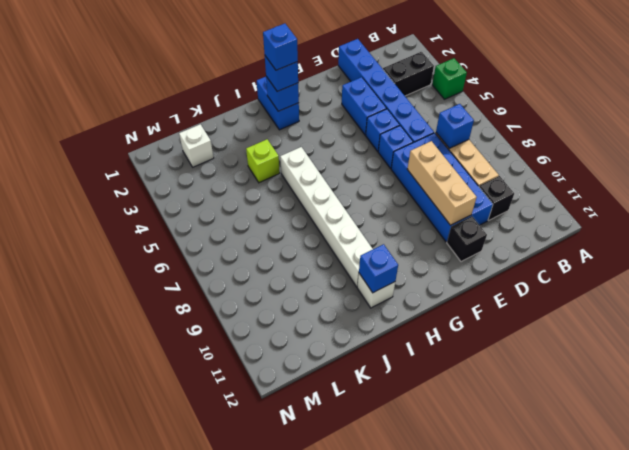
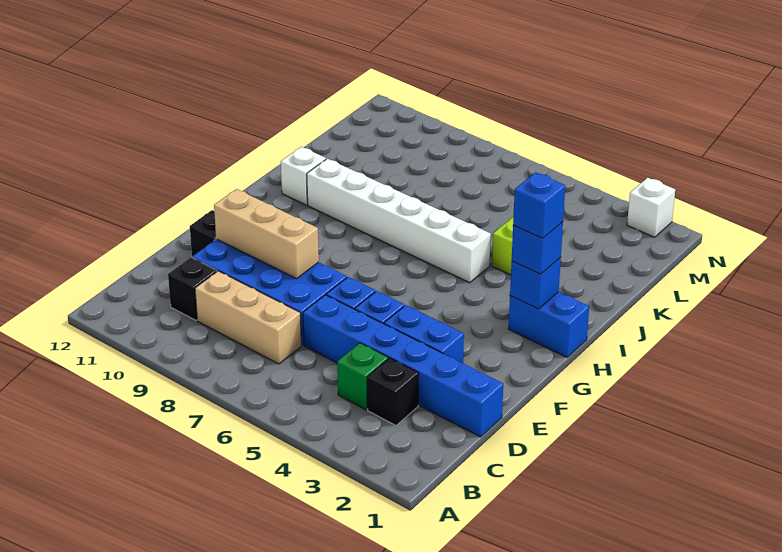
green 1x1 brick [432,58,467,99] -> green 1x1 brick moved to [337,343,388,410]
black 1x2 brick [383,52,434,96] -> black 1x1 brick [367,358,419,425]
blue 1x1 brick [436,104,474,148] -> none
blue 1x1 brick [359,244,398,293] -> none
white 1x1 brick [179,124,214,167] -> white 1x1 brick moved to [627,178,675,237]

